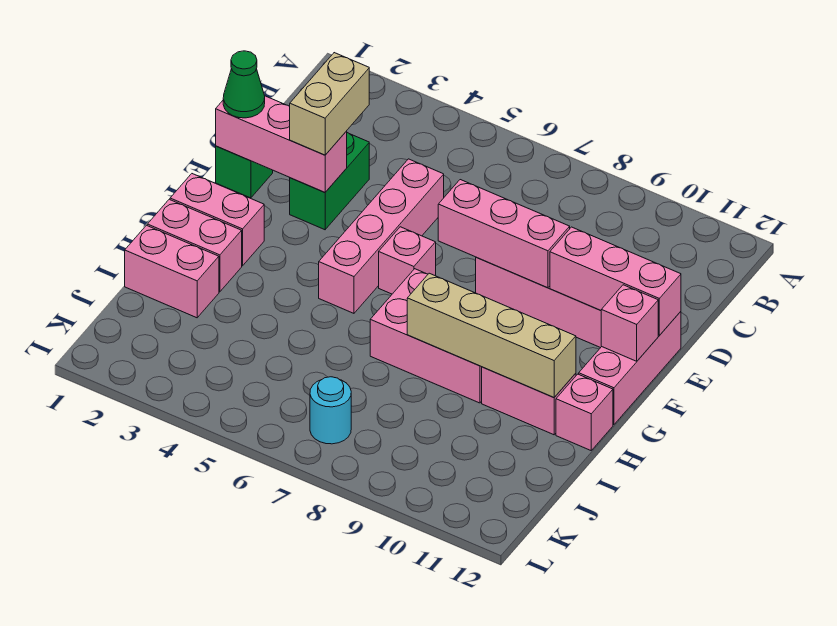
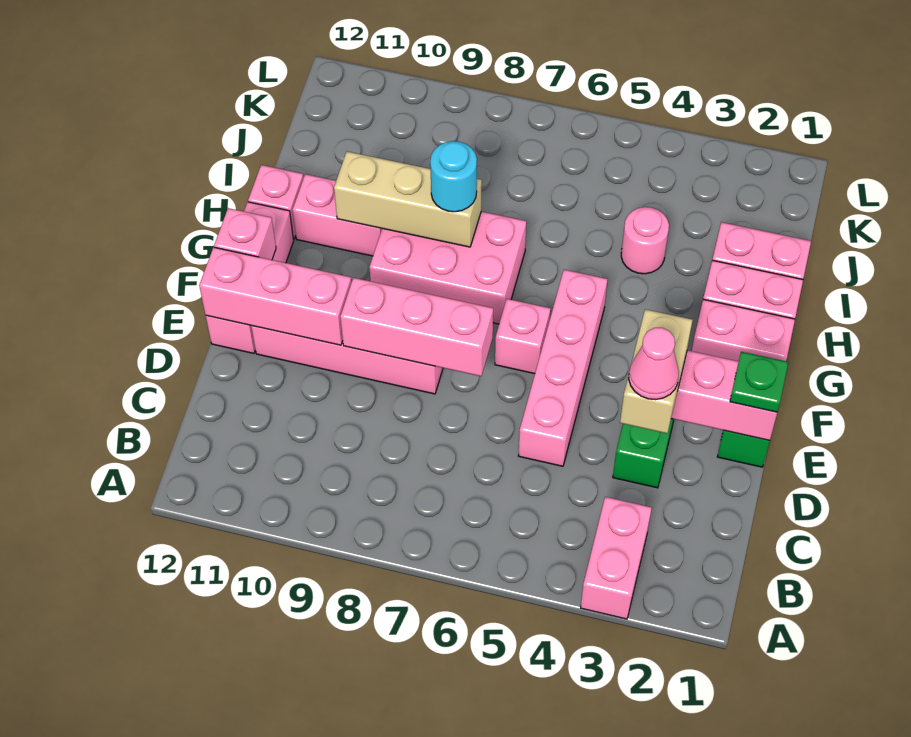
none -> pink 1x2 brick [581,497,652,619]
none -> pink 1x1 cone [629,328,679,400]
green 1x1 cone [223,51,265,118] -> green 1x1 plate [730,352,788,412]
tan 1x4 brick [407,273,576,397] -> tan 1x3 brick [334,152,482,247]
none -> pink 1x1 round brick [621,207,669,274]
cyan 1x1 round brick [310,377,351,444] -> cyan 1x1 round brick moved to [430,141,477,212]

